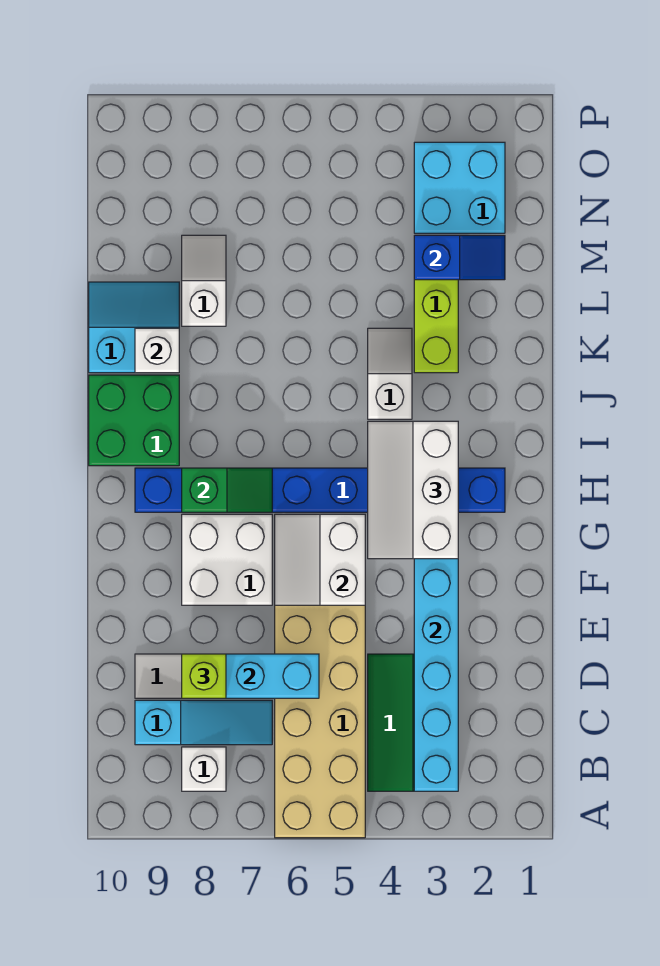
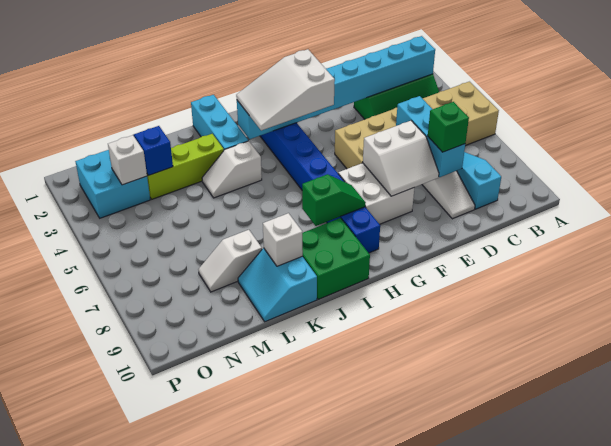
white 1x1 brick [182,747,226,791] -> white 1x1 brick moved to [108,135,147,185]
lime 1x1 brick [182,654,226,698] -> green 1x1 brick [428,102,469,152]
white 2x2 slope [275,514,365,605] -> white 2x2 slope moved to [363,121,439,196]
white 2x3 slope [368,421,458,559] -> white 2x3 slope turned to [236,49,335,131]
green 1x2 slope [182,468,272,512] -> green 1x2 slope turned to [302,174,366,226]
none -> cyan 1x3 brick [191,95,248,150]

